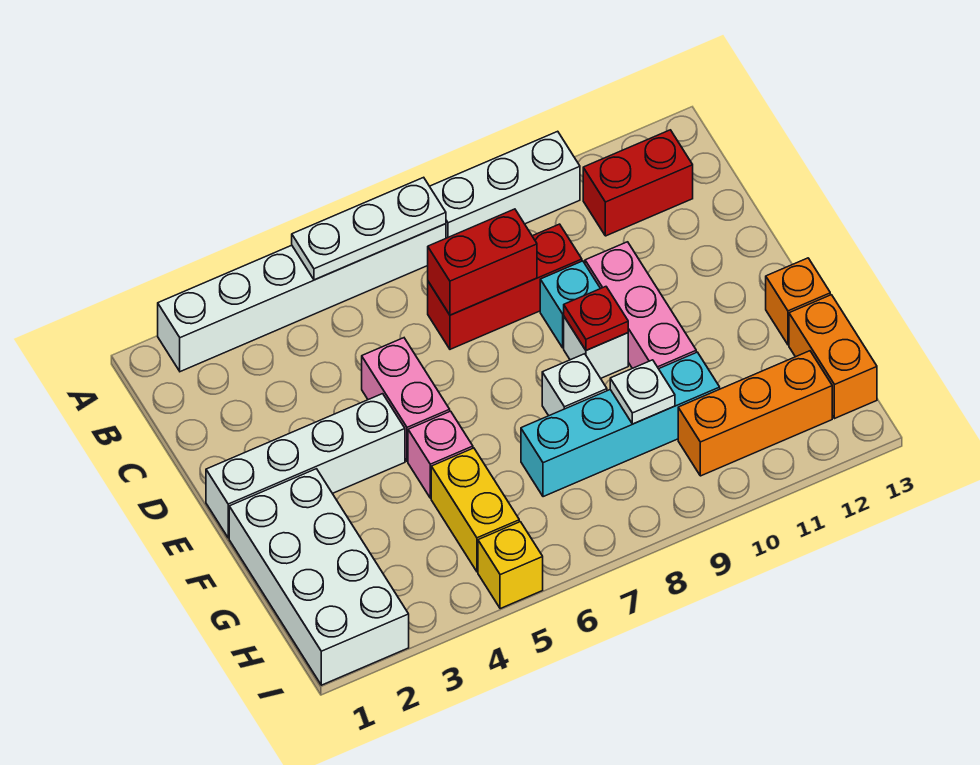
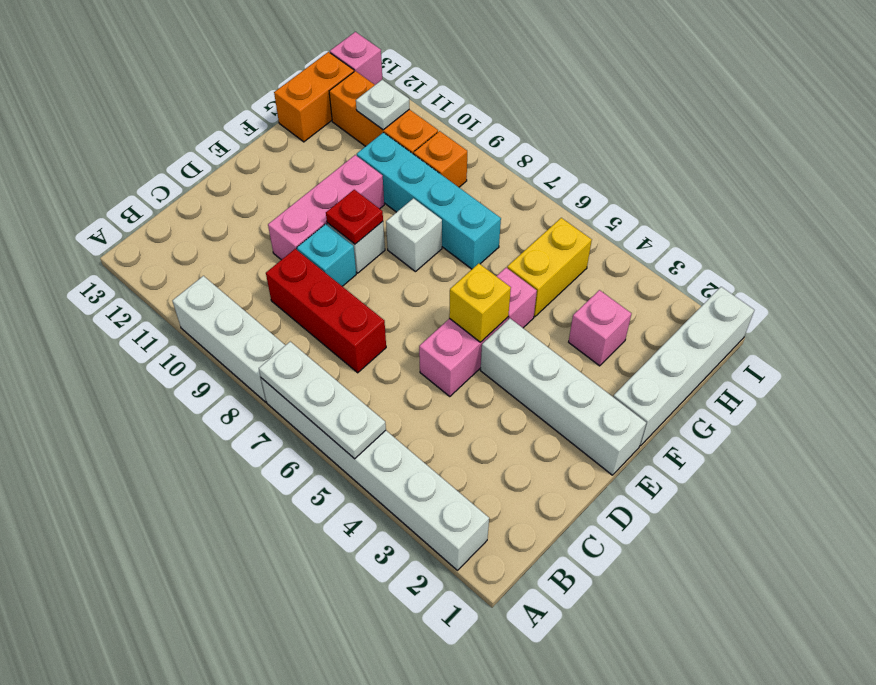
red 1x2 brick [583,130,693,236] -> none
red 1x2 brick [428,209,537,315] -> none
white 2x4 brick [229,469,409,685] -> white 1x4 brick [613,287,754,446]
orange 1x1 brick [766,258,830,345] -> orange 1x1 brick moved to [413,131,467,187]
none -> pink 1x1 brick [569,290,632,366]
white 1x1 plate [610,360,675,424] -> white 1x1 plate moved to [356,80,409,130]
yellow 1x1 brick [478,522,543,609] -> yellow 1x1 brick moved to [449,264,511,342]
none -> pink 1x1 brick [330,32,382,85]

